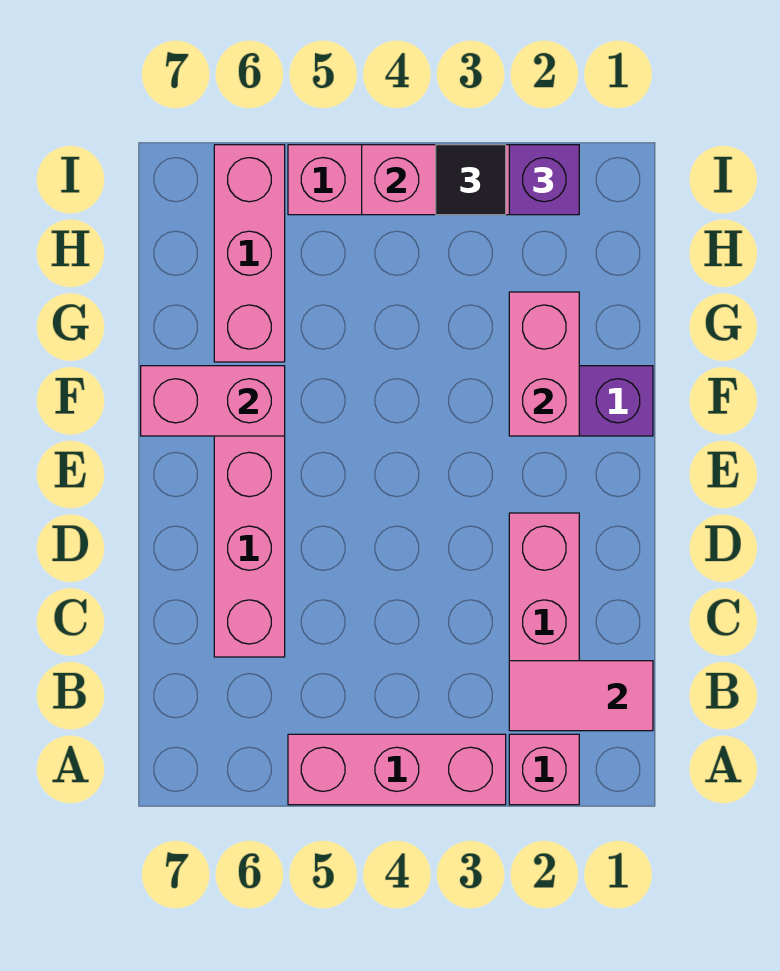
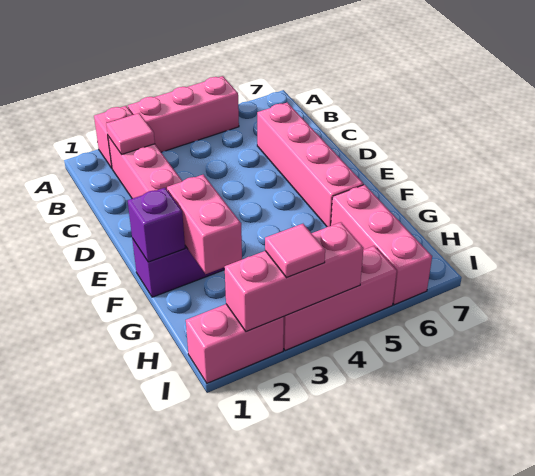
pink 1x2 tile [509,661,653,731] -> pink 1x1 tile [106,113,155,155]
pink 1x2 brick [141,366,285,436] -> pink 1x2 brick moved to [186,304,284,383]
purple 1x1 brick [509,145,579,215] -> purple 1x1 brick moved to [128,188,185,262]
black 1x1 tile [436,145,506,215] -> pink 1x1 tile [265,224,325,278]

